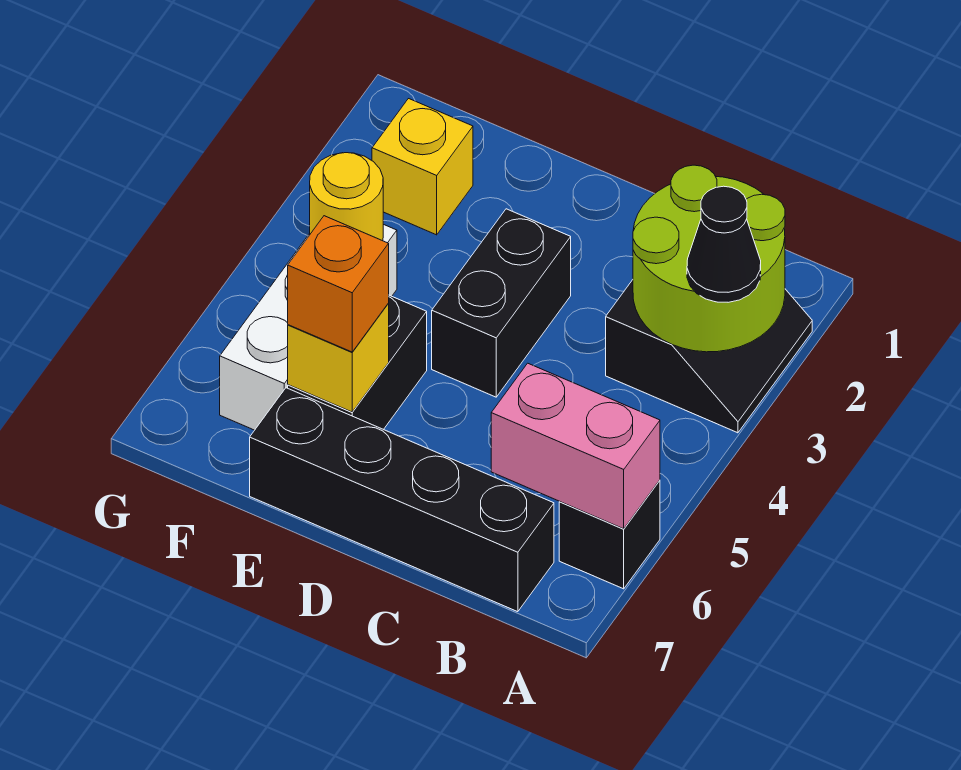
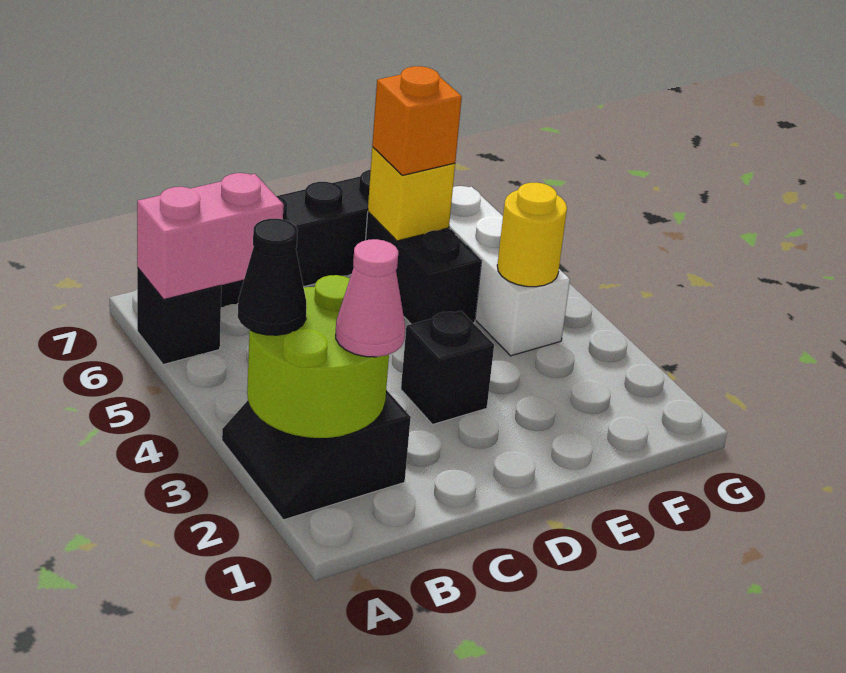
none -> pink 1x1 cone [336,239,405,357]
black 1x2 brick [432,209,571,397] -> black 1x1 brick [401,311,494,425]
yellow 1x1 brick [372,99,473,235] -> none

